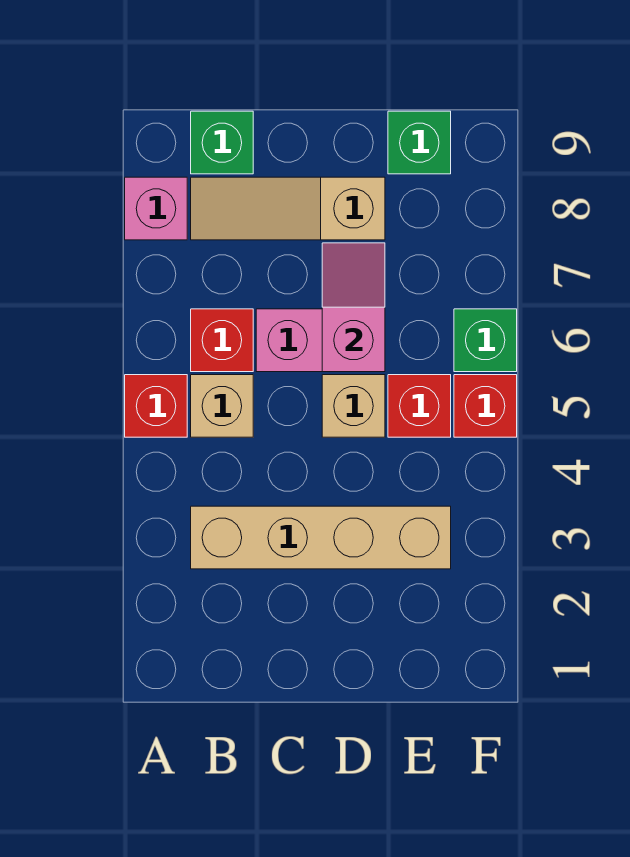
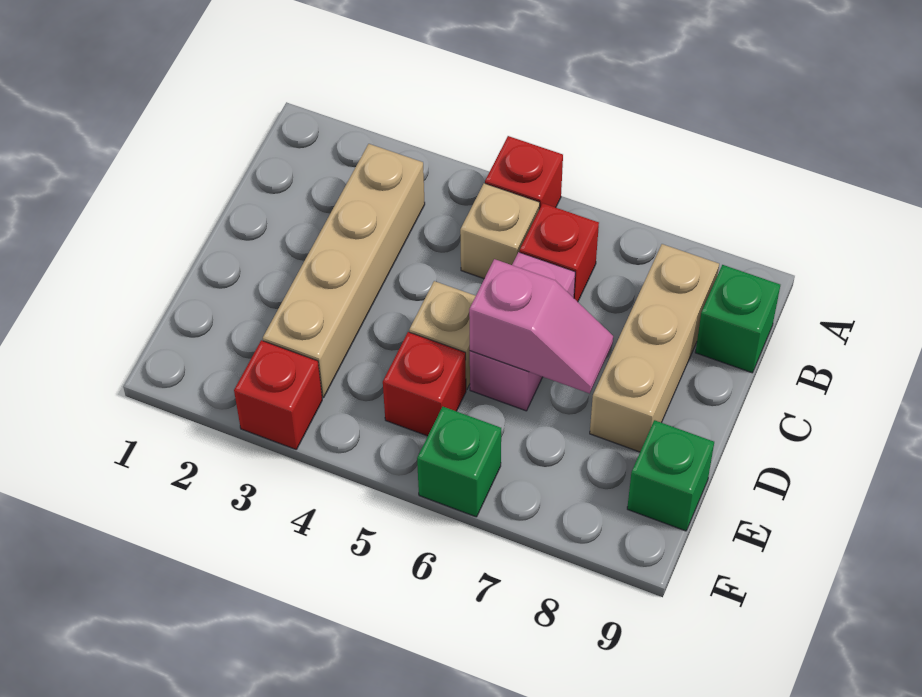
pink 1x1 brick [125,177,187,240] -> none
tan 1x3 slope [191,177,385,240] -> tan 1x3 brick [590,244,719,452]
red 1x1 brick [454,375,517,437] -> red 1x1 brick moved to [234,340,322,449]

